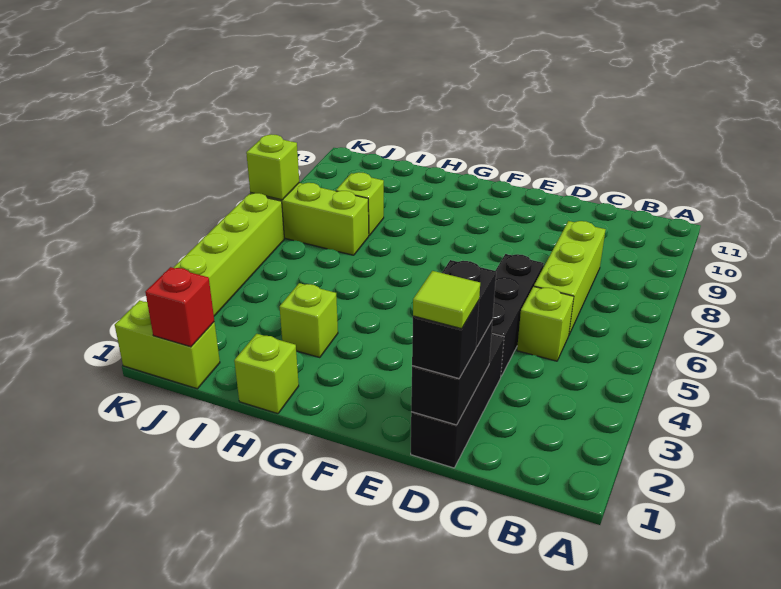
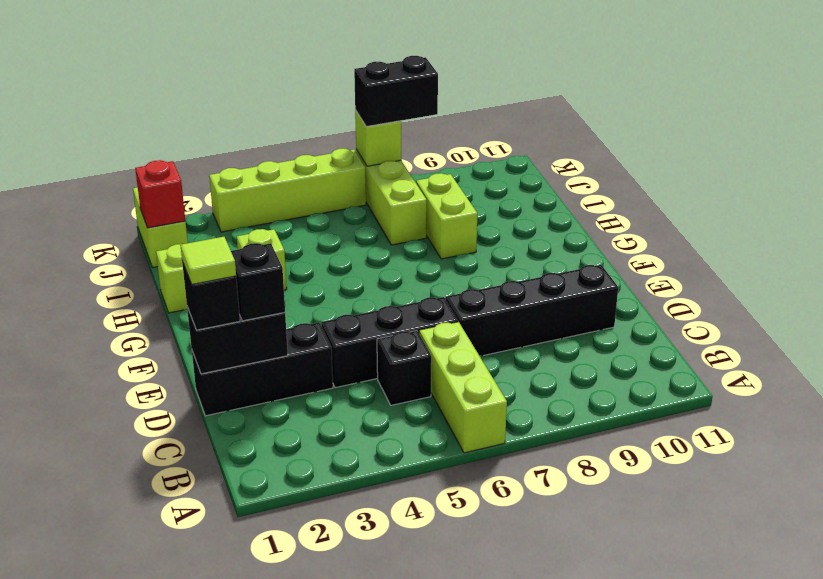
lime 1x1 brick [517,287,574,361] -> black 1x1 brick [377,331,431,405]
lime 1x3 brick [534,221,606,335] -> lime 1x3 brick turned to [419,322,507,453]
none -> black 1x4 brick [446,265,618,356]
lime 1x1 brick [336,172,384,236] -> lime 1x2 brick [416,173,477,259]
none -> black 1x2 brick [354,56,438,127]

